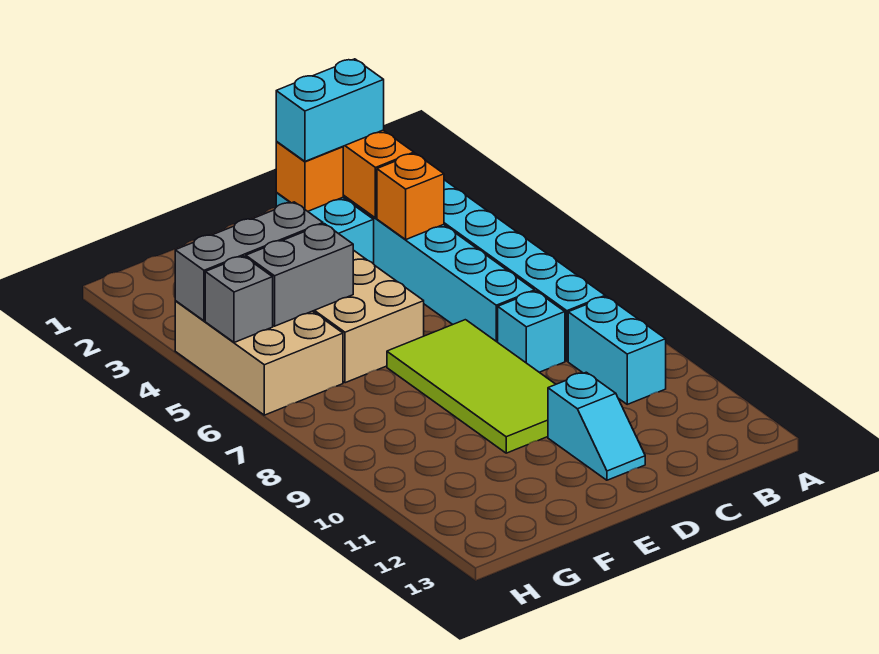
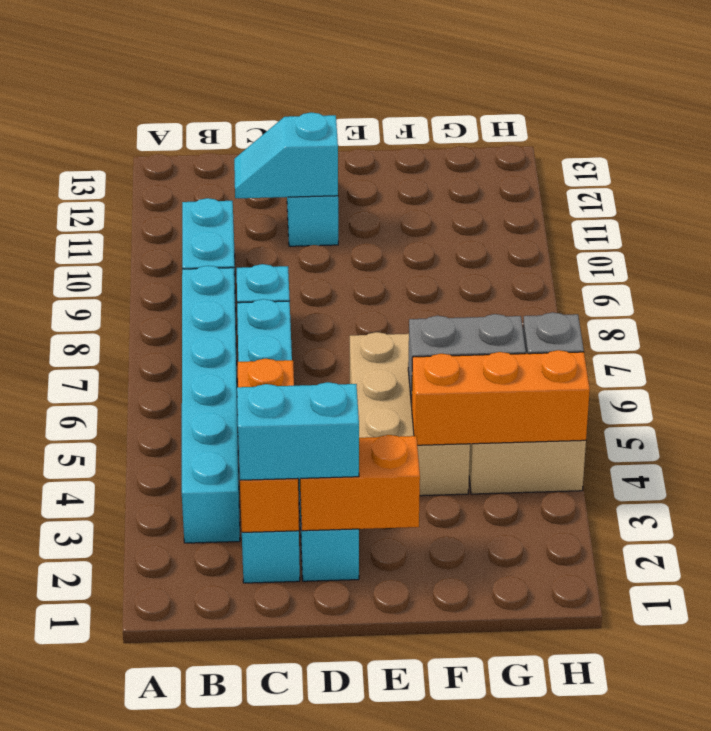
none -> cyan 1x2 slope [234,112,338,198]
orange 1x1 brick [276,141,343,211] -> orange 1x2 brick [300,435,420,531]
lime 2x4 tile [387,320,556,453] -> none
grey 1x3 brick [175,202,323,321] -> orange 1x3 brick [411,350,590,445]

